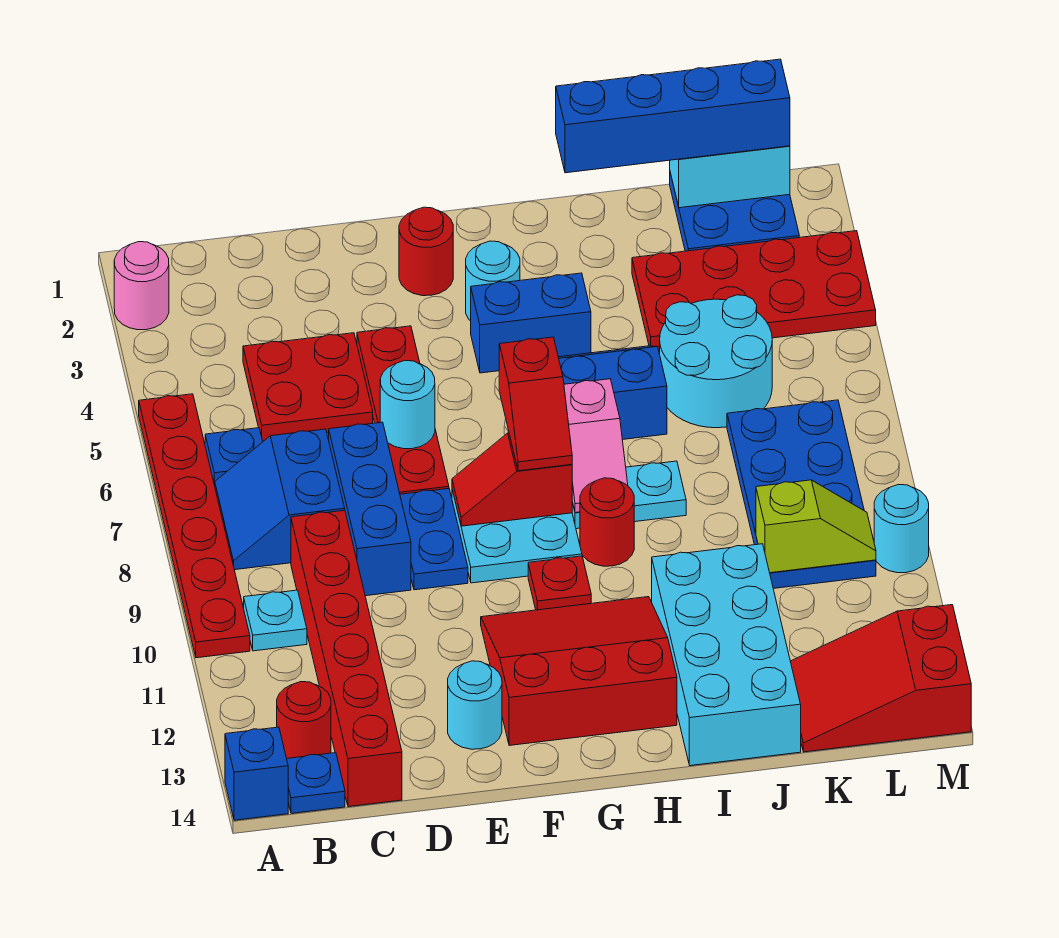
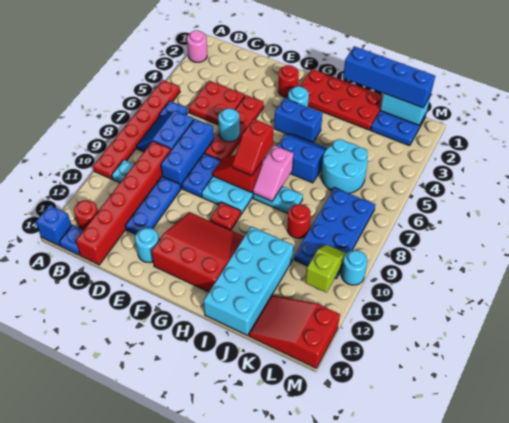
none -> blue 1x3 plate [125,177,181,234]
red 1x1 round brick [580,478,634,566] -> red 1x1 round brick moved to [287,204,311,238]
red 2x4 plate [632,231,876,352] -> red 2x4 plate moved to [300,69,383,130]
lime 1x2 slope [756,480,876,573] -> lime 1x2 slope turned to [306,245,346,293]

